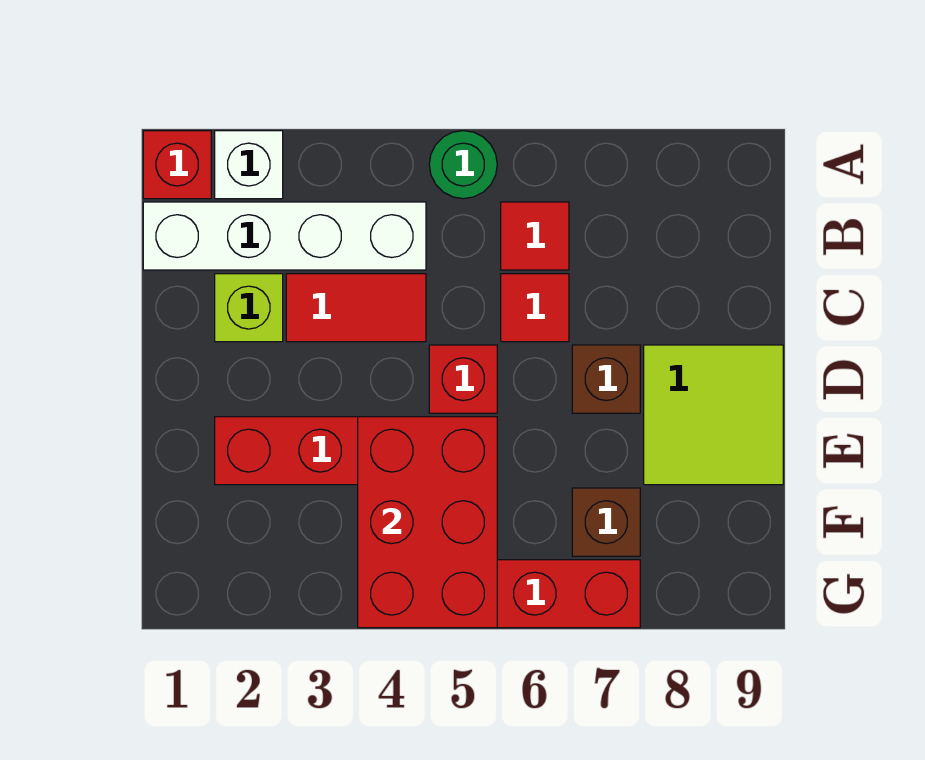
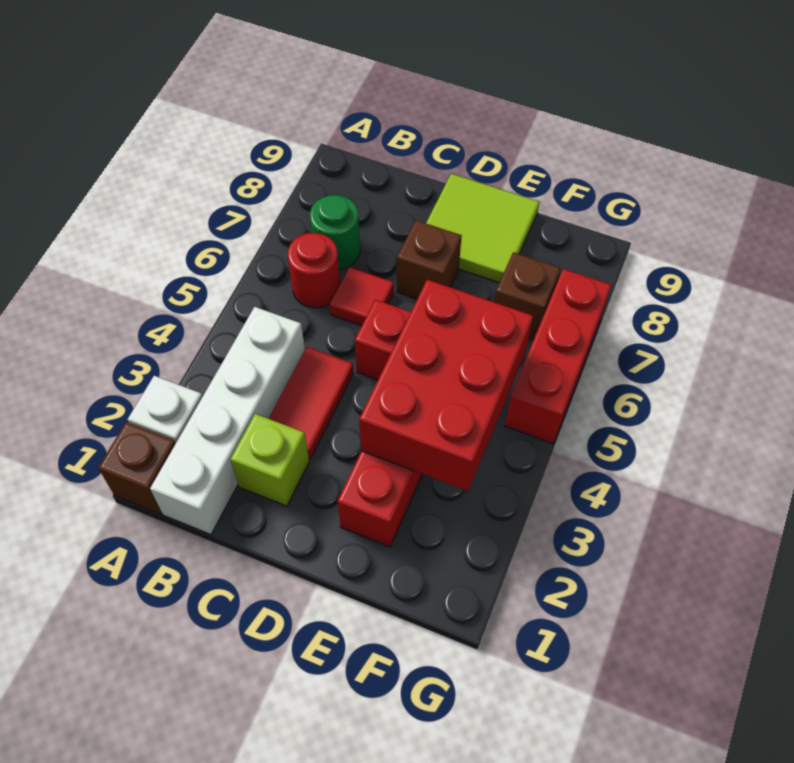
red 1x1 brick [143,131,211,199] -> brown 1x1 brick [98,422,176,514]
green 1x1 round brick [429,131,497,199] -> green 1x1 round brick moved to [310,195,360,269]
red 1x1 tile [501,202,569,270] -> red 1x1 round brick [288,233,340,308]
red 2x3 brick [358,417,497,628] -> red 2x3 brick turned to [359,280,533,491]

